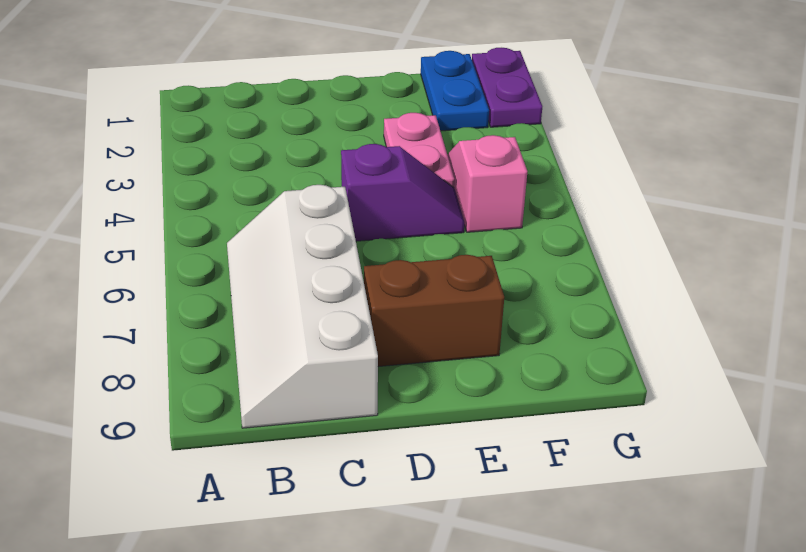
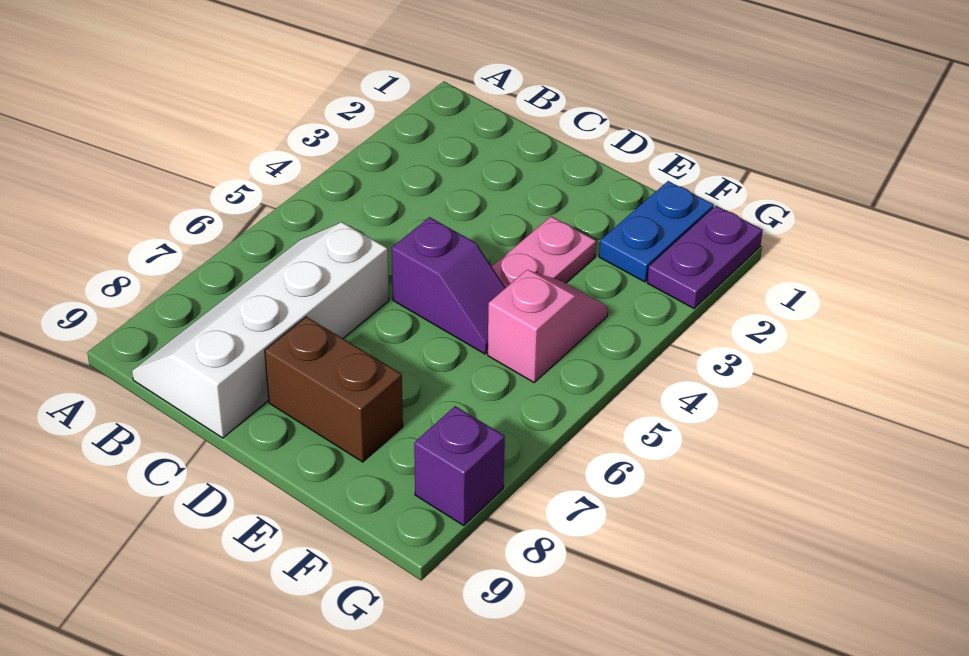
none -> purple 1x1 brick [414,406,505,526]

